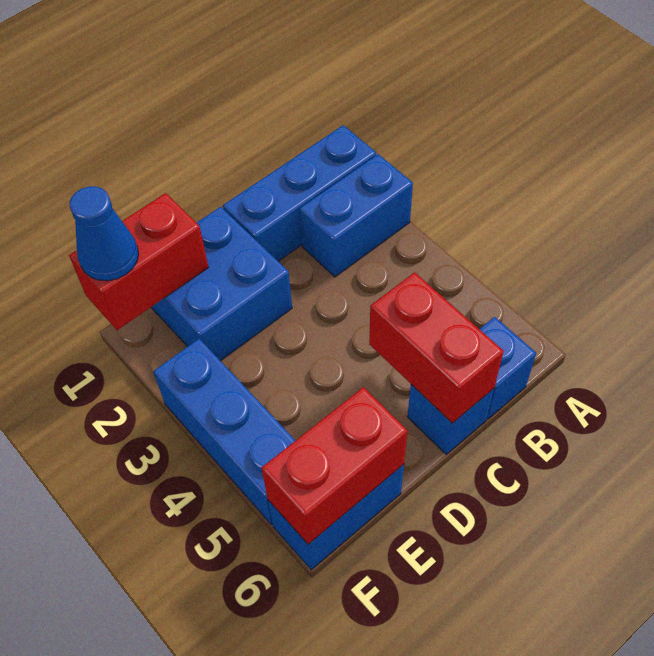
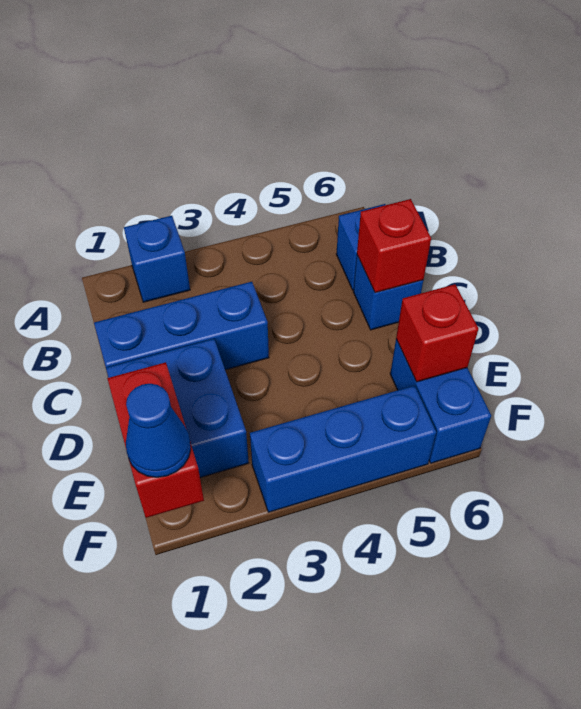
blue 1x3 brick [223,125,376,261] -> blue 1x3 brick turned to [94,282,269,370]
blue 1x2 brick [299,154,413,277] -> blue 1x1 brick [124,216,190,302]
red 1x2 brick [369,272,504,423] -> red 1x1 brick [357,199,431,293]
red 1x2 brick [261,387,407,544] -> red 1x1 brick [396,284,478,382]

